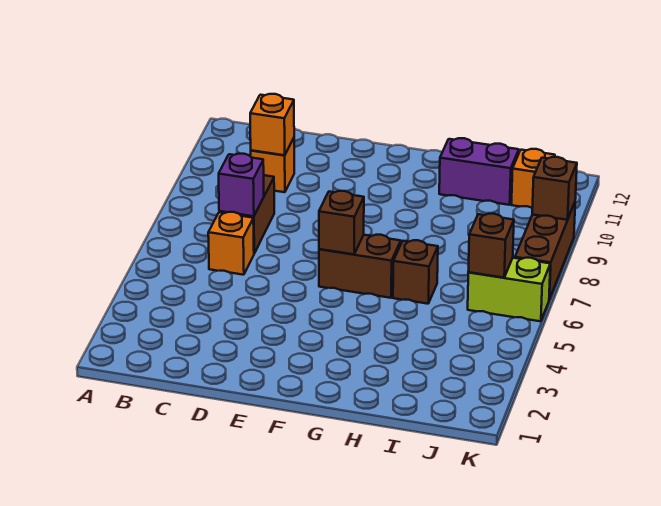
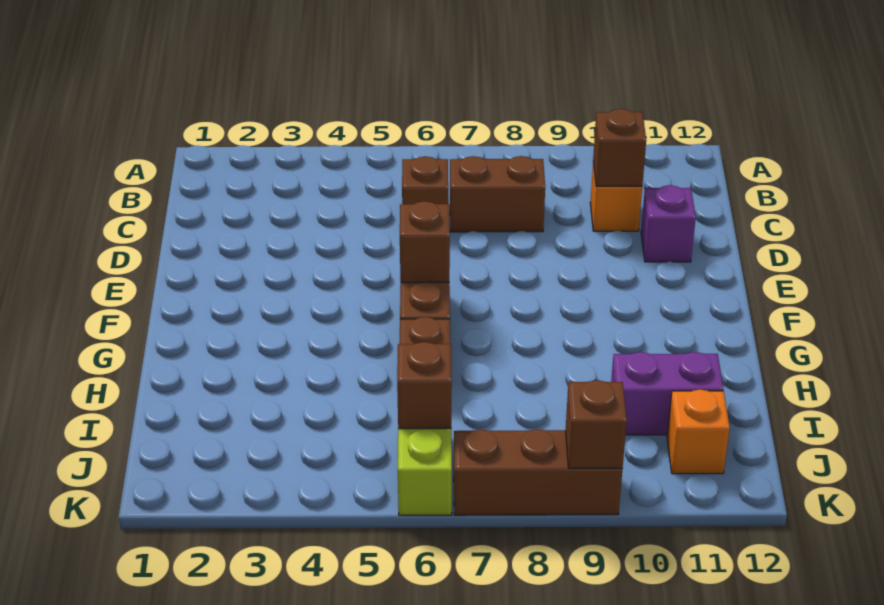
orange 1x1 brick [208,212,254,275] -> brown 1x1 brick [402,156,448,204]
purple 1x1 brick [219,154,264,216] -> purple 1x1 brick moved to [641,185,696,262]
orange 1x1 brick [250,94,294,155] -> brown 1x1 brick [593,109,646,186]
purple 1x2 brick [439,138,519,205] -> purple 1x2 brick turned to [611,352,723,435]

